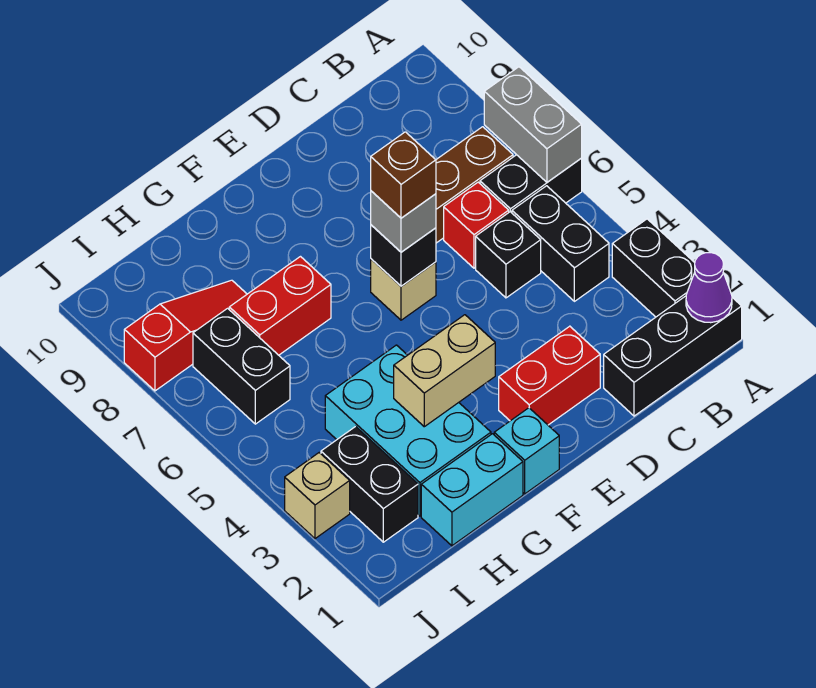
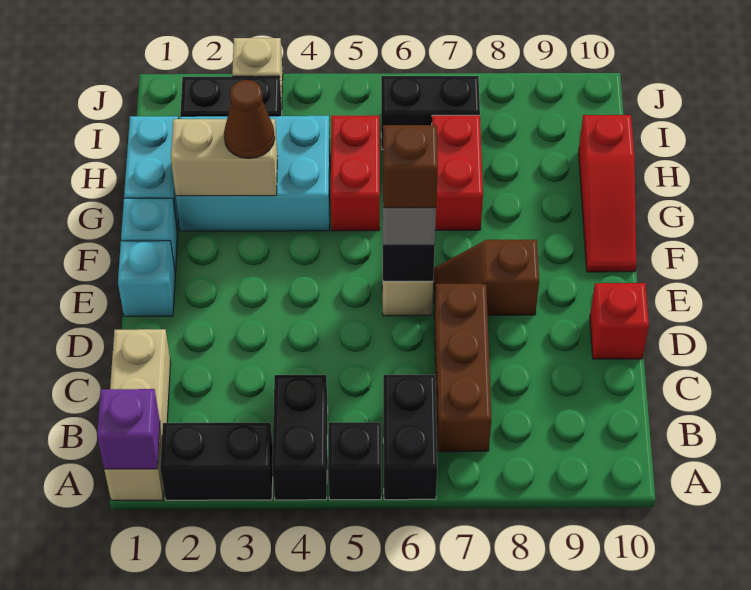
black 1x3 brick [604,296,742,416] -> tan 1x3 brick [104,329,171,500]
purple 1x1 cone [686,253,732,323] -> purple 1x1 brick [97,389,160,469]
grey 1x2 brick [484,67,582,182] -> none
black 1x2 brick [512,186,609,301] -> black 1x2 brick turned to [272,375,328,500]
black 1x1 brick [476,212,541,298] -> black 1x1 brick moved to [328,422,381,500]
red 1x1 brick [444,182,509,268] -> red 1x1 brick moved to [590,283,649,359]
red 1x2 brick [499,326,600,425] -> red 1x2 brick moved to [331,116,380,231]
none -> cyan 1x1 brick [118,241,175,316]
none -> brown 1x2 slope [434,240,539,315]
tan 1x2 brick [394,315,495,427] -> tan 1x2 brick turned to [171,119,277,196]
none -> brown 1x1 cone [224,80,275,158]
red 1x3 slope [124,280,247,391] -> red 1x3 slope moved to [579,115,636,272]

